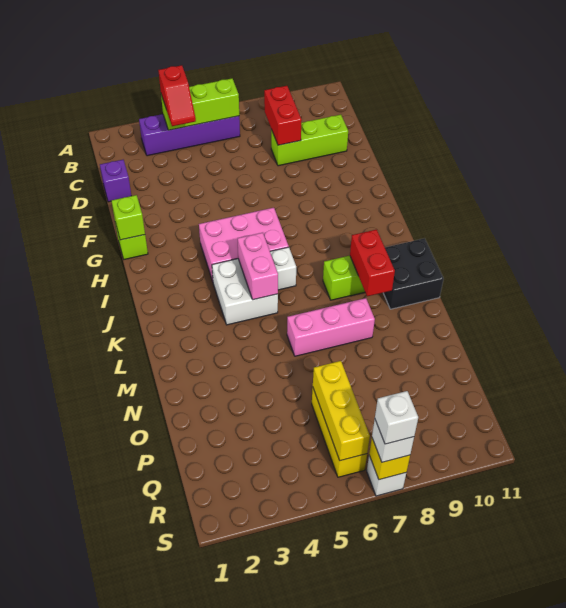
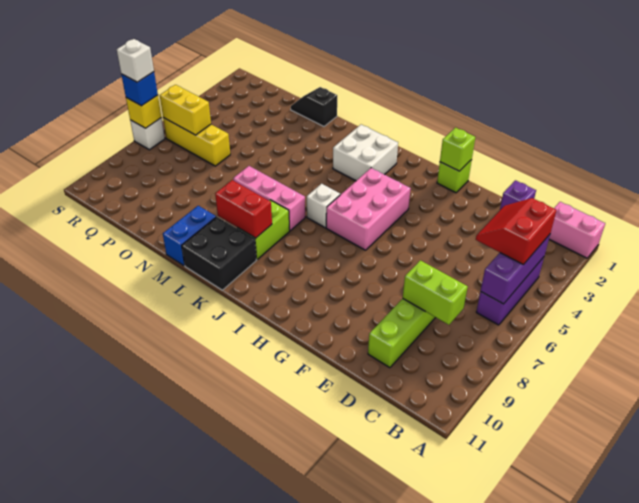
purple 1x4 brick [139,114,240,156] -> purple 1x3 brick [476,257,544,325]
lime 1x3 brick [161,78,239,130] -> purple 1x3 brick [481,235,550,304]
red 1x2 slope [158,65,196,126] -> red 2x2 slope [476,198,557,265]
red 1x2 brick [264,86,302,145] -> lime 1x2 brick [403,260,468,325]
white 2x2 brick [212,259,278,325] -> white 2x2 brick moved to [333,125,398,181]
pink 1x2 brick [238,233,278,300] -> pink 1x2 brick moved to [549,202,605,258]
pink 1x3 brick [287,298,375,356] -> pink 1x3 brick turned to [233,166,305,230]
none -> blue 1x2 brick [163,206,216,266]
none -> black 1x2 slope [291,87,337,126]
yellow 1x3 brick [313,361,370,461] -> yellow 1x2 brick [160,85,211,135]
white 1x1 brick [372,420,414,462] -> blue 1x1 brick [121,72,158,106]

